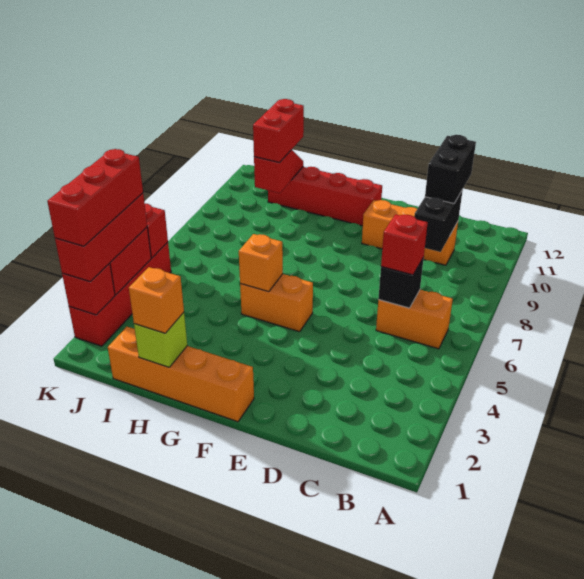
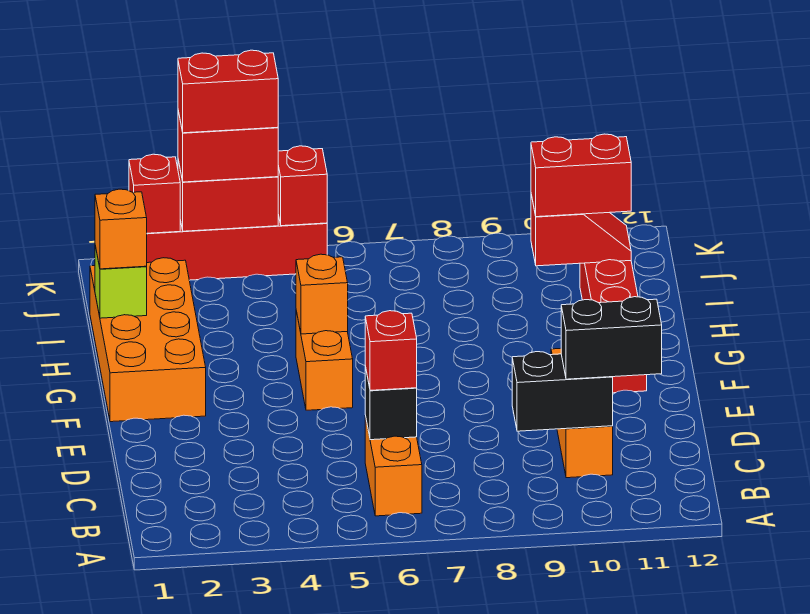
orange 1x4 brick [108,327,254,422] -> orange 2x4 brick [90,258,206,422]
red 1x3 brick [55,193,147,282] -> red 1x2 brick [178,111,278,182]
red 1x3 brick [47,149,143,246] -> red 1x2 brick [178,50,278,133]

